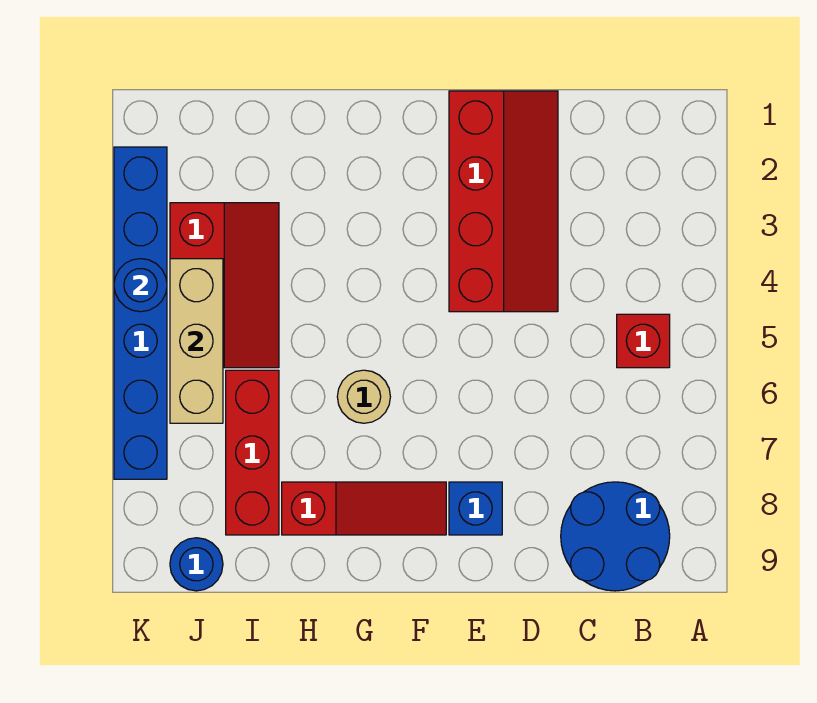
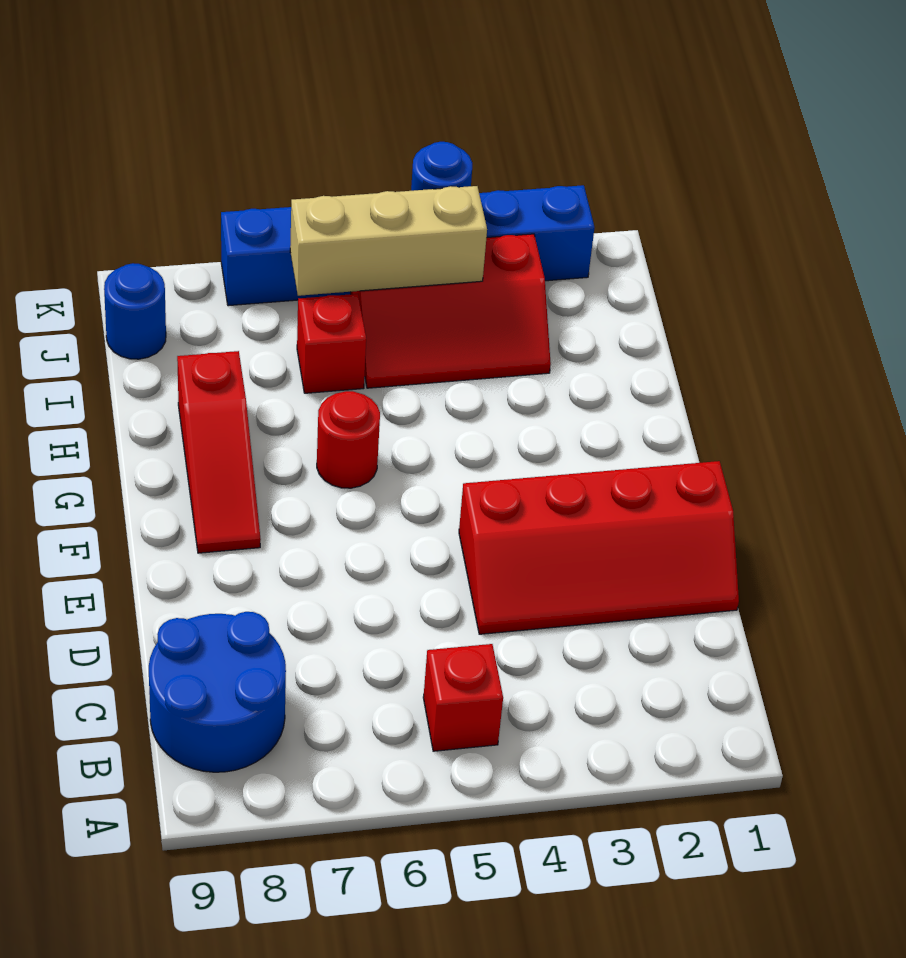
blue 1x1 brick [449,482,502,535] -> none
tan 1x1 round brick [337,370,390,423] -> red 1x1 round brick [317,391,380,488]
red 1x3 brick [226,370,279,535] -> red 1x1 brick [297,294,366,393]

